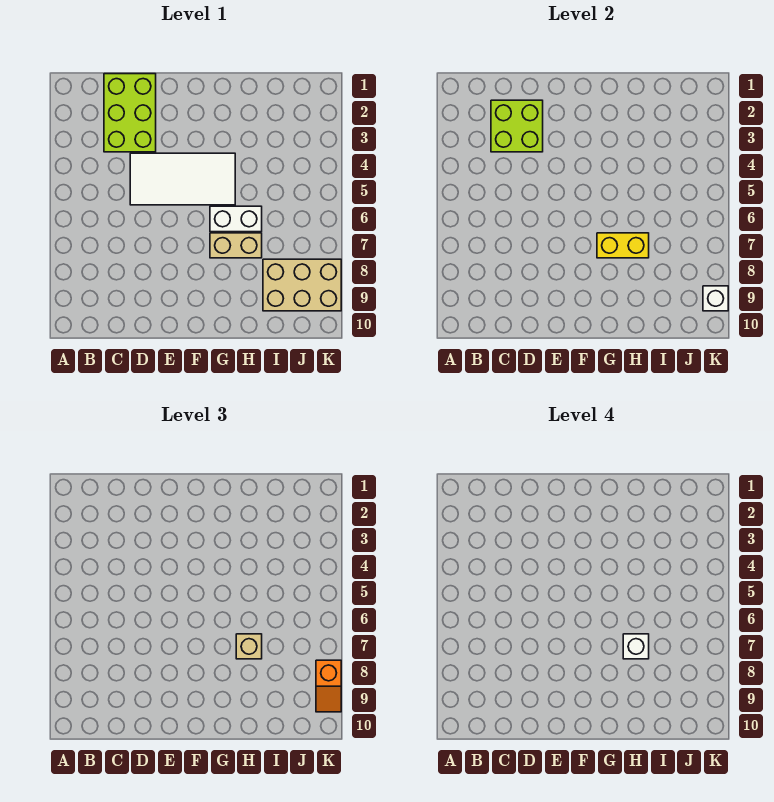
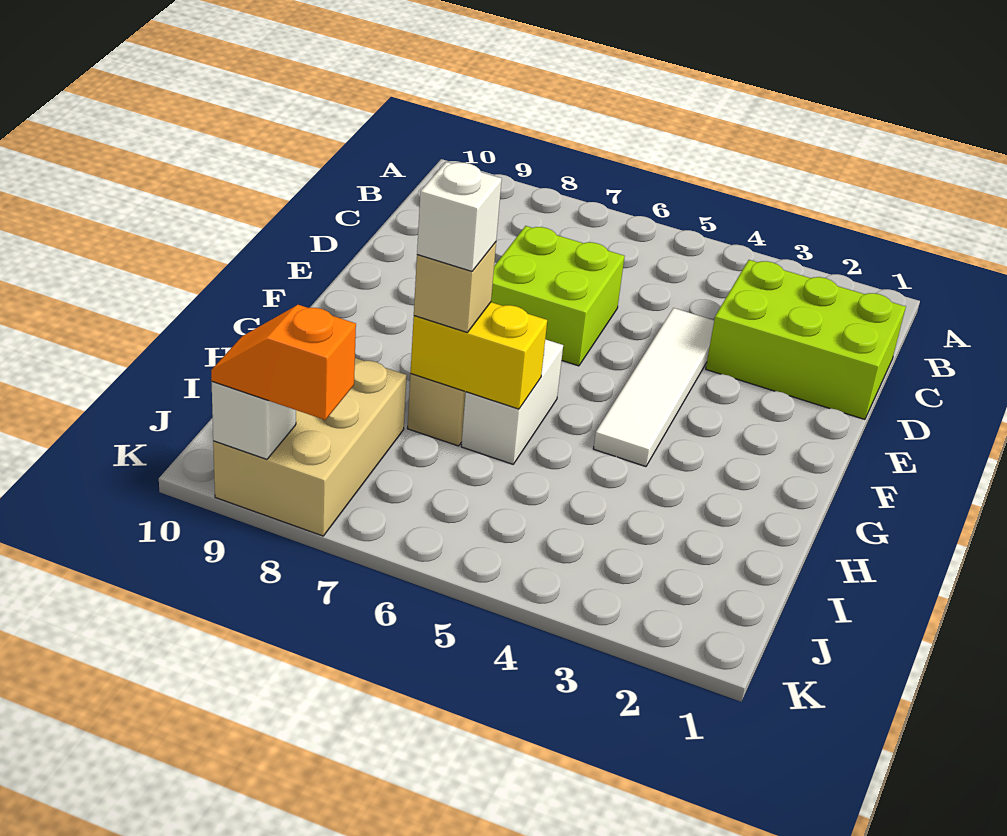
lime 2x2 brick [491,100,543,152] -> lime 2x2 brick moved to [491,226,625,366]
white 2x4 tile [130,153,235,205] -> white 1x4 tile [593,308,714,467]
yellow 1x2 brick [597,233,649,258] -> yellow 1x2 brick turned to [411,302,547,409]

